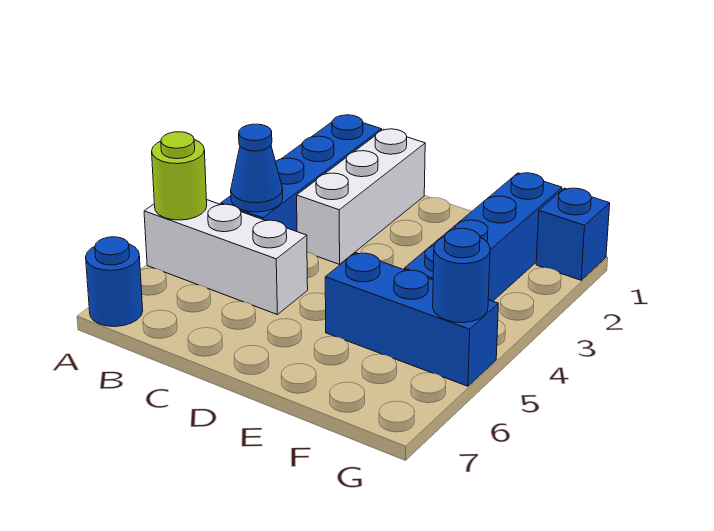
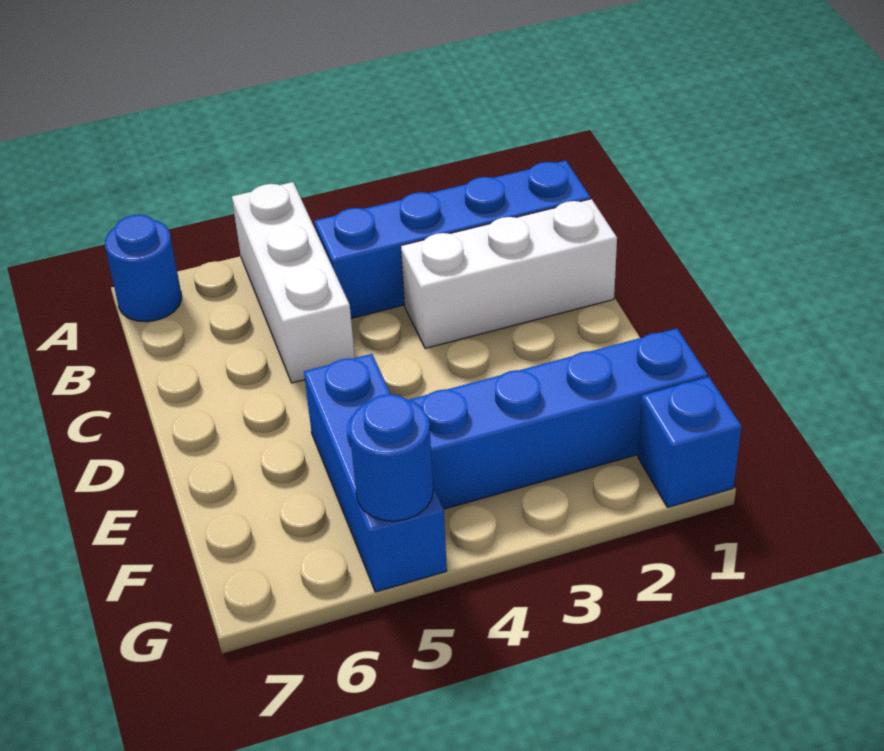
lime 1x1 round brick [152,132,207,220] -> none
blue 1x1 cone [231,124,283,212] -> none

